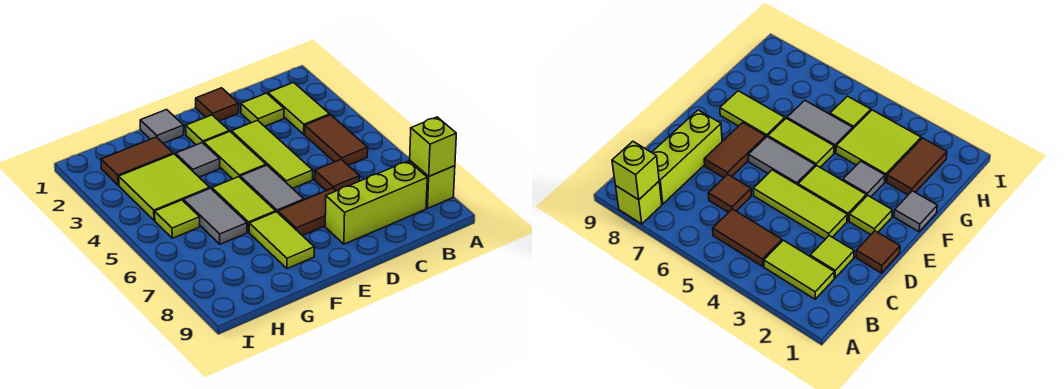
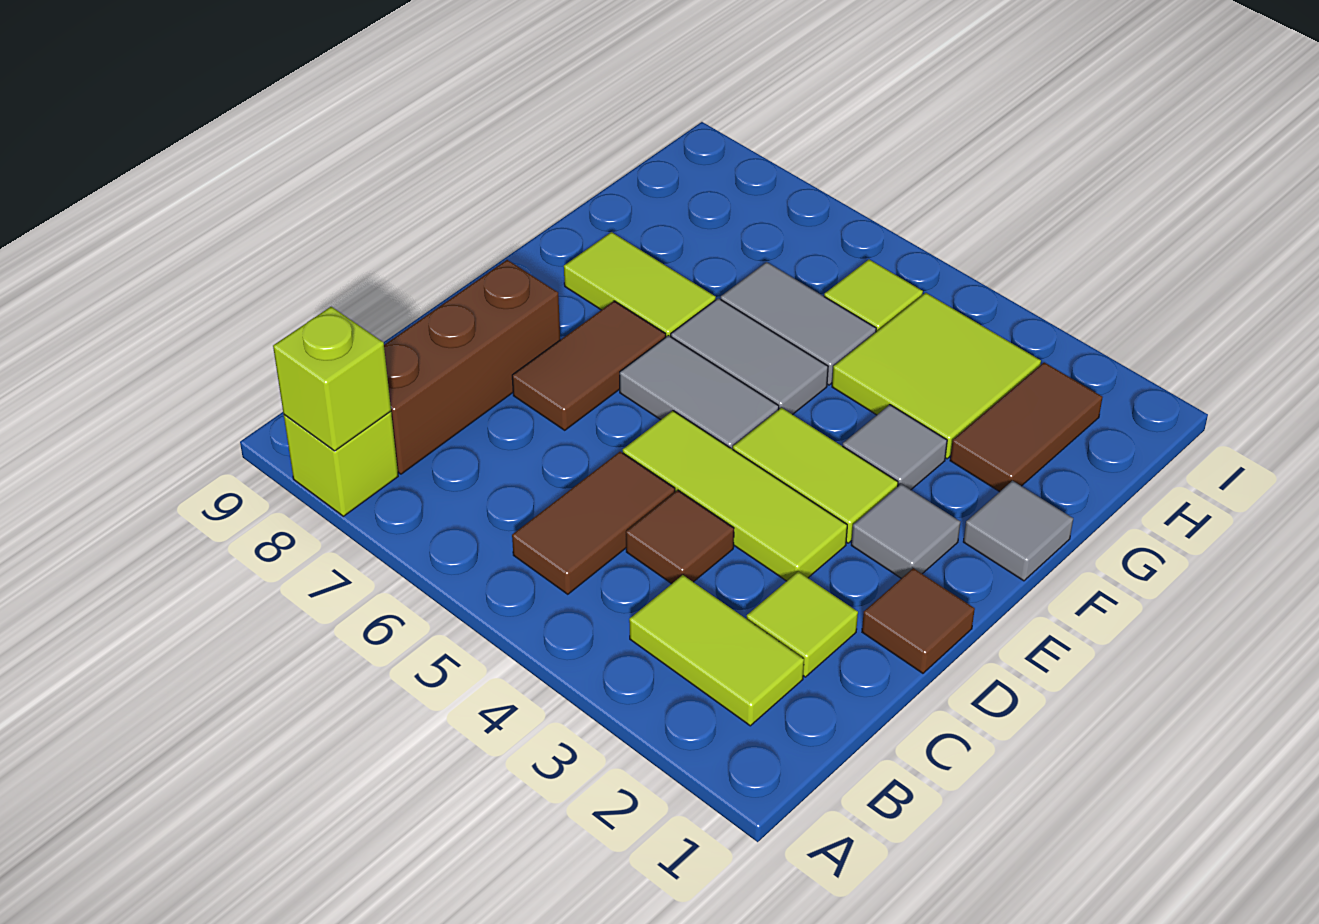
brown 1x2 tile [305,115,368,165] -> brown 1x2 tile turned to [512,452,675,594]
lime 1x3 brick [325,161,427,244] -> brown 1x3 brick [384,260,560,474]
brown 1x1 tile [315,160,360,191] -> brown 1x1 tile moved to [626,490,734,584]
lime 1x1 tile [186,115,229,145] -> grey 1x1 tile [851,484,960,578]
lime 1x2 tile [212,177,276,232] -> grey 1x2 tile [671,298,828,415]

